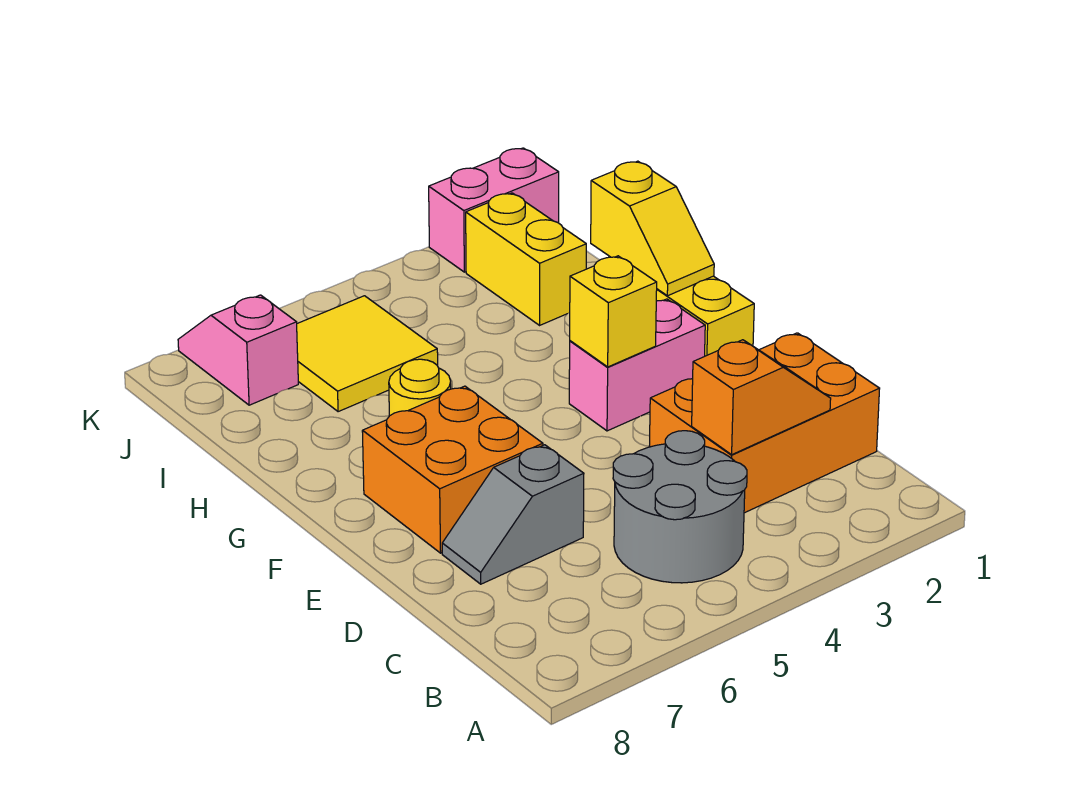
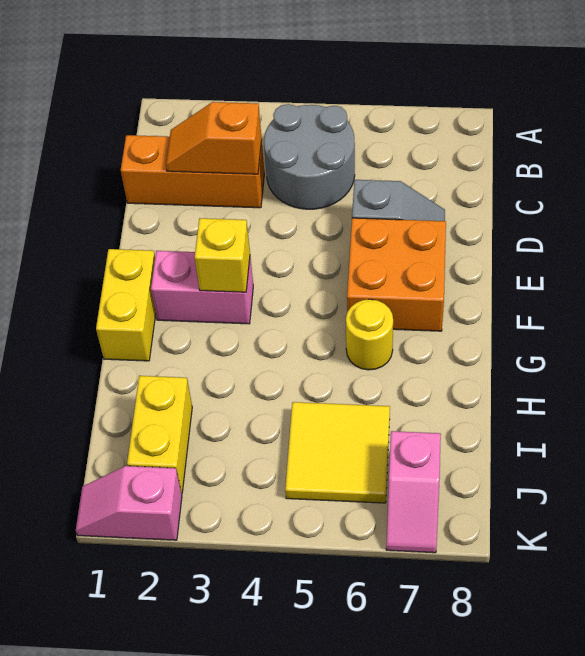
orange 2x3 brick [649,333,880,513] -> orange 1x3 brick [121,135,264,208]
yellow 1x2 slope [591,161,714,296] -> none
pink 1x2 brick [429,148,559,272] -> pink 1x2 slope [76,466,182,540]

